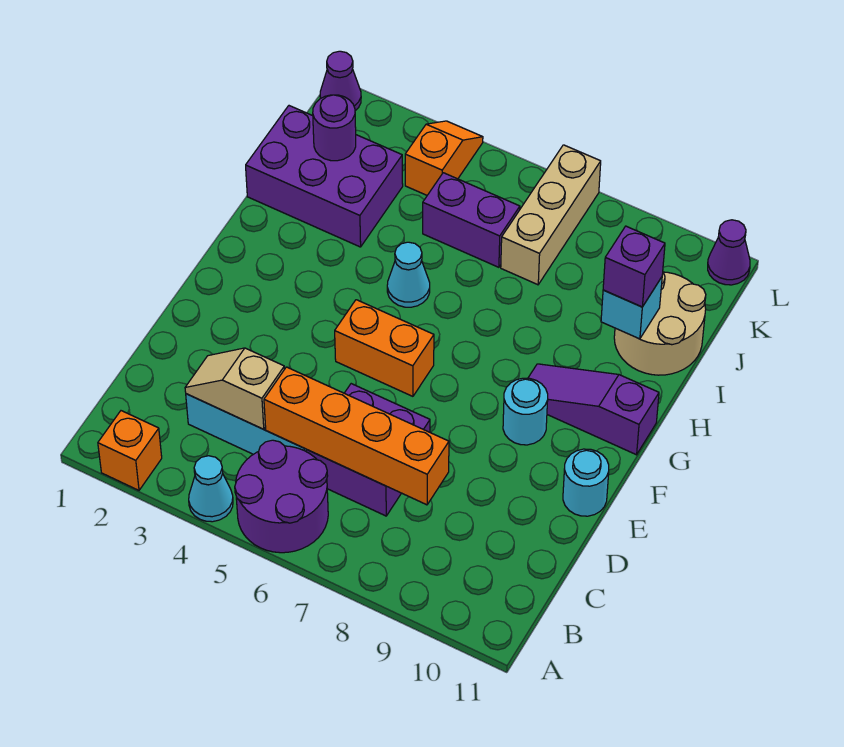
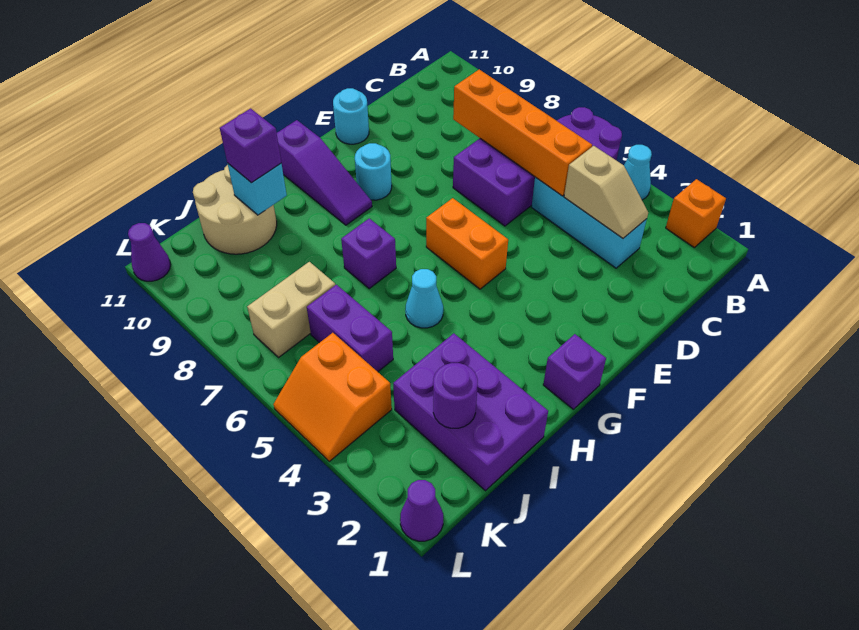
none -> purple 1x1 brick [543,334,606,409]
none -> purple 1x1 brick [341,218,396,288]
tan 1x3 brick [501,145,601,285] -> tan 1x2 brick [247,262,335,357]
orange 1x2 slope [405,121,483,195] -> orange 2x2 slope [273,333,392,461]

